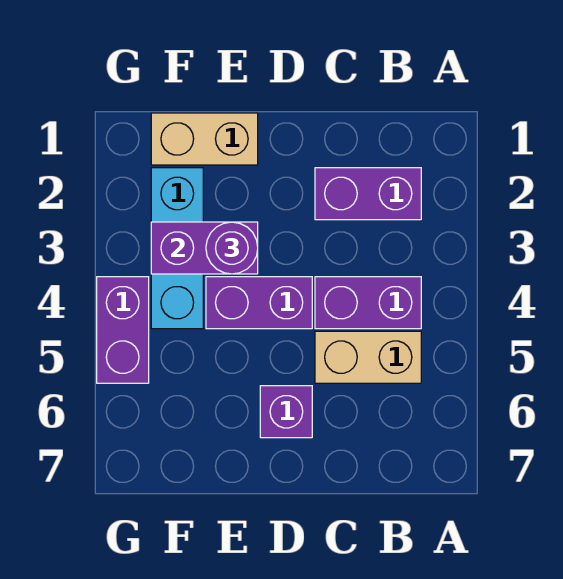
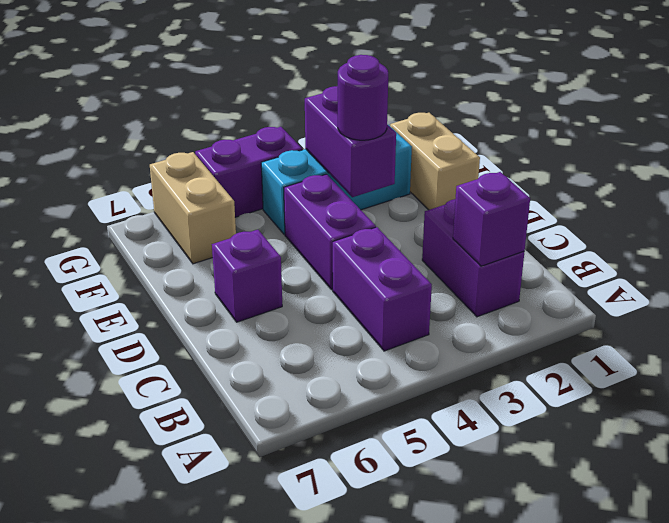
none -> purple 1x1 brick [453,172,530,266]
tan 1x2 brick [315,331,421,383] -> tan 1x2 brick moved to [150,152,236,264]

